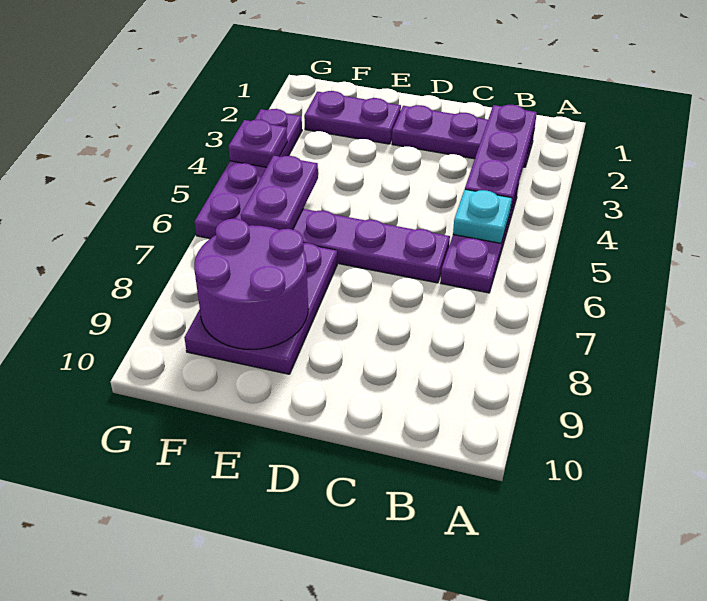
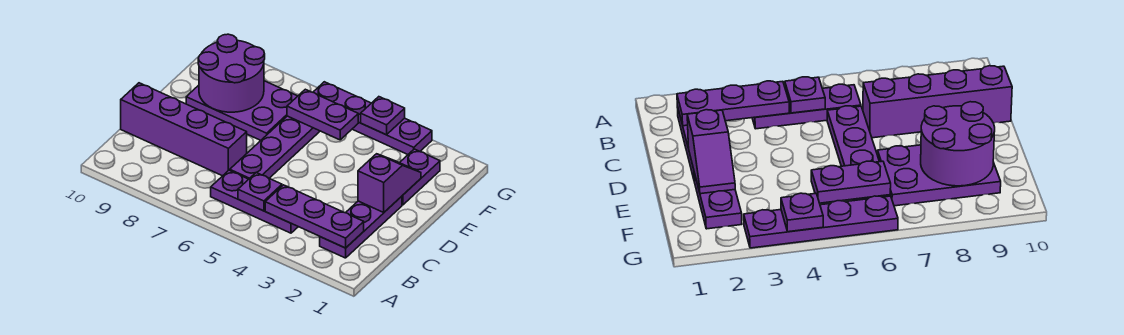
cyan 1x1 plate [453,189,512,243] -> purple 1x1 plate [238,172,282,211]
none -> purple 1x4 brick [121,83,247,176]
none -> purple 1x2 slope [358,154,421,212]

